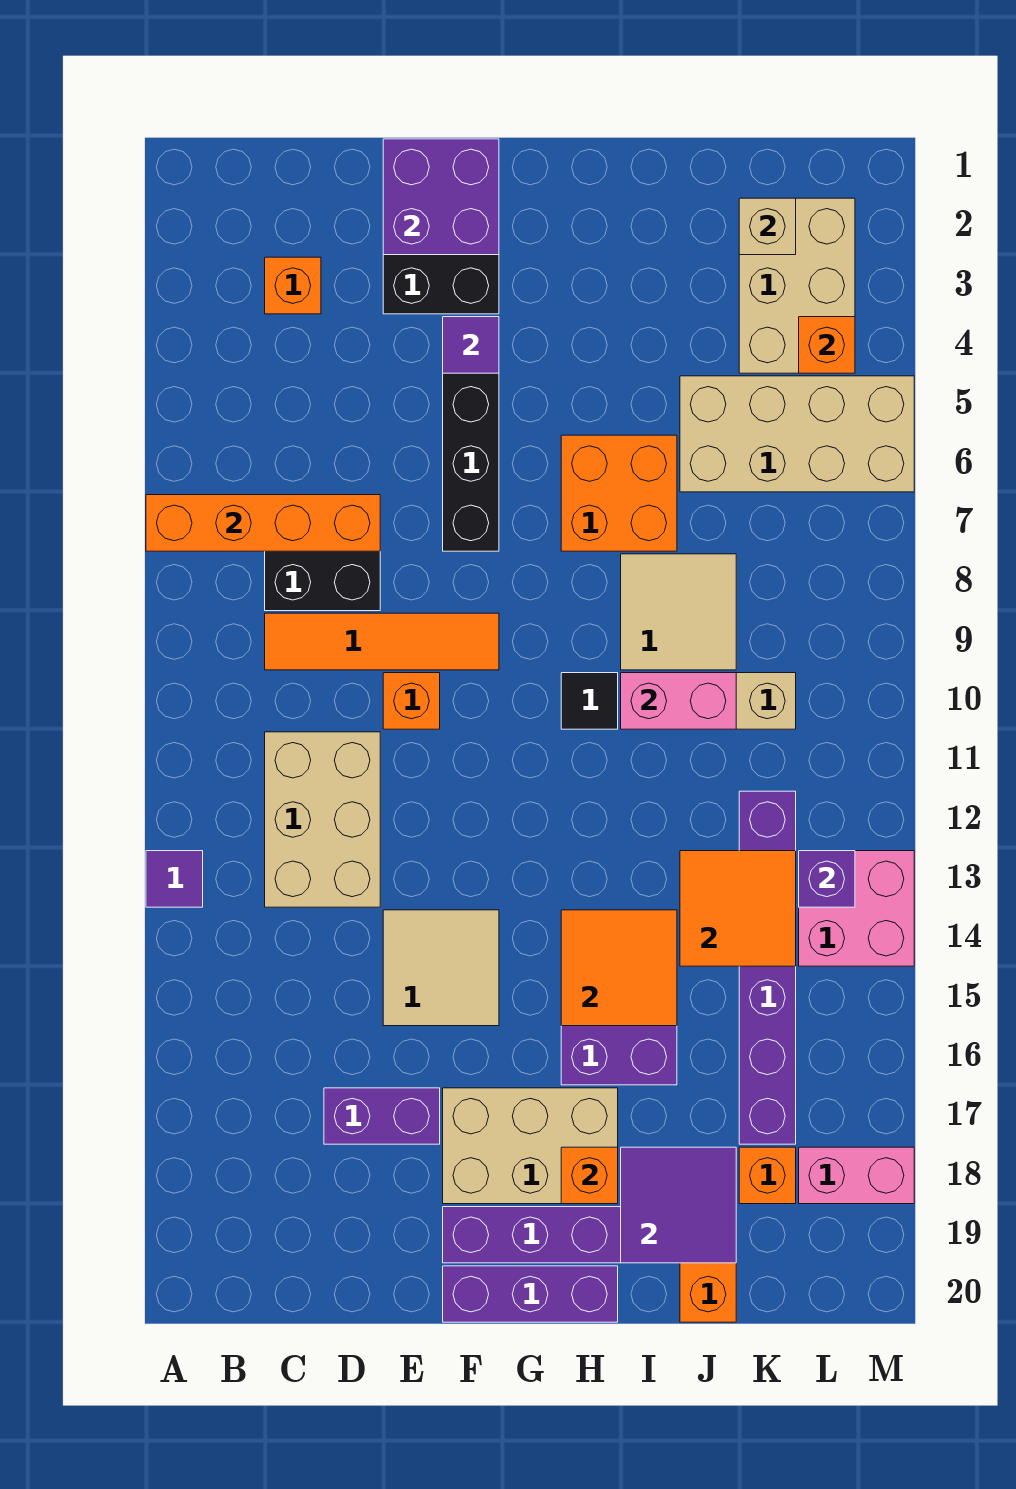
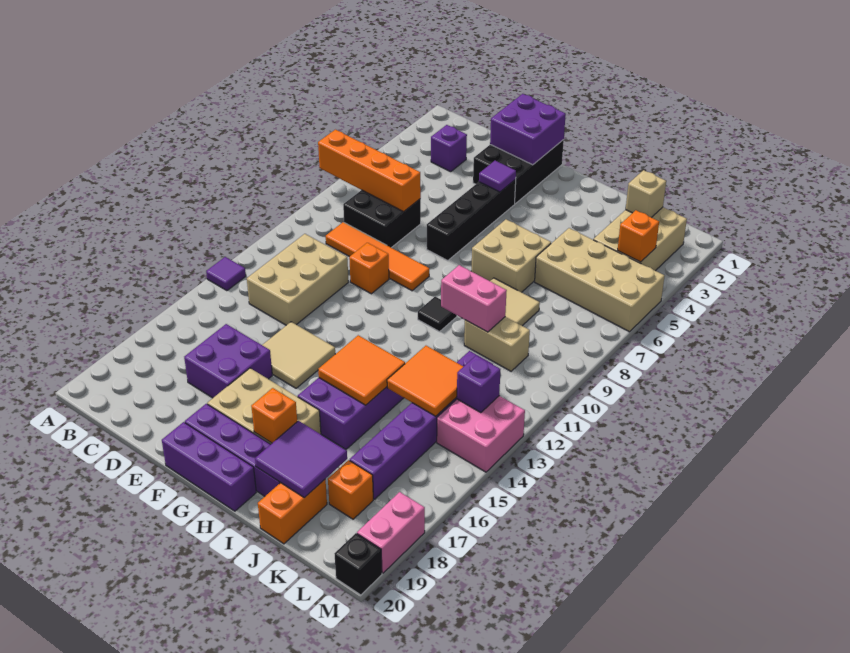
orange 1x1 brick [265,257,321,314] -> purple 1x1 brick [431,125,467,172]
purple 1x2 brick [324,1088,440,1144] -> purple 2x2 brick [184,324,272,398]
orange 2x2 brick [561,435,677,551] -> tan 2x2 brick [472,219,551,292]
pink 1x2 brick [799,1147,914,1204] -> pink 1x2 brick turned to [357,492,425,573]
none -> black 1x1 brick [335,533,382,595]

